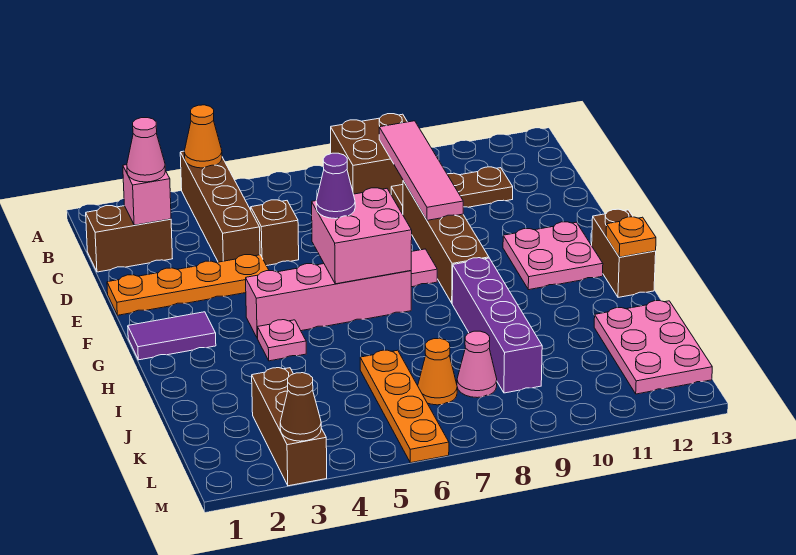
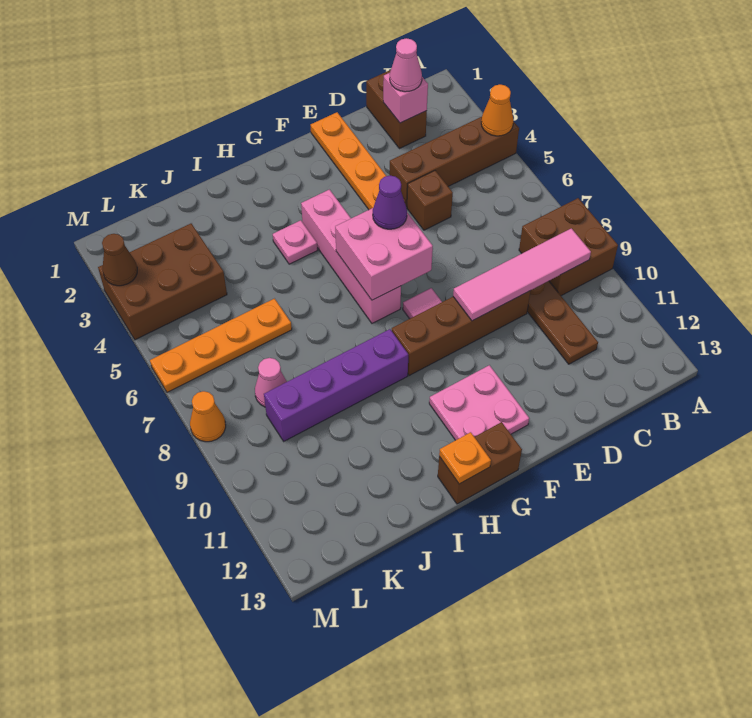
purple 1x2 tile [128,312,216,360] -> none
pink 2x3 plate [594,301,712,394] -> none
brown 1x3 brick [252,368,327,486] -> brown 2x3 brick [98,224,227,340]
orange 1x1 cone [418,338,457,405] -> orange 1x1 cone moved to [190,391,226,442]

